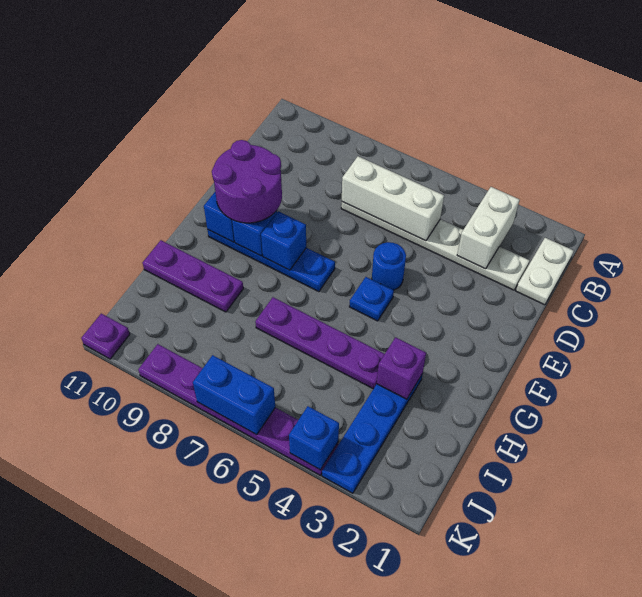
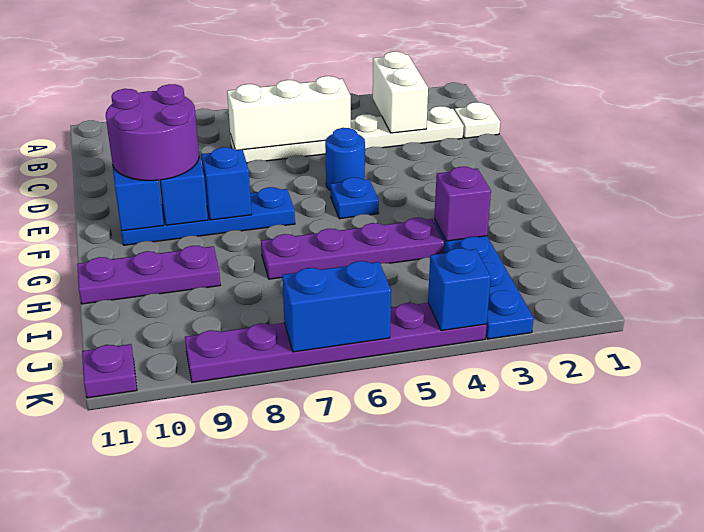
white 1x2 plate [516,238,574,305] -> white 1x1 plate [454,102,500,138]

